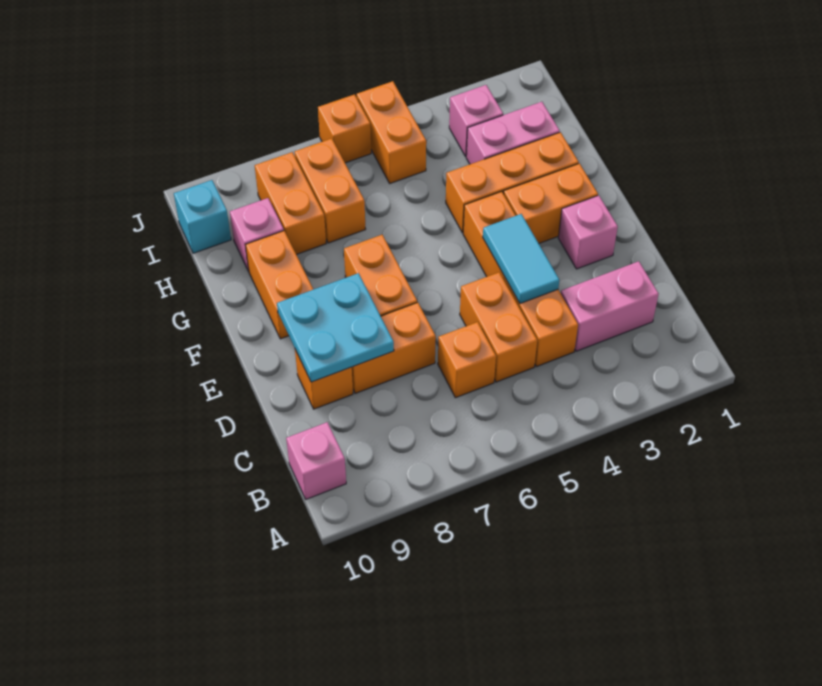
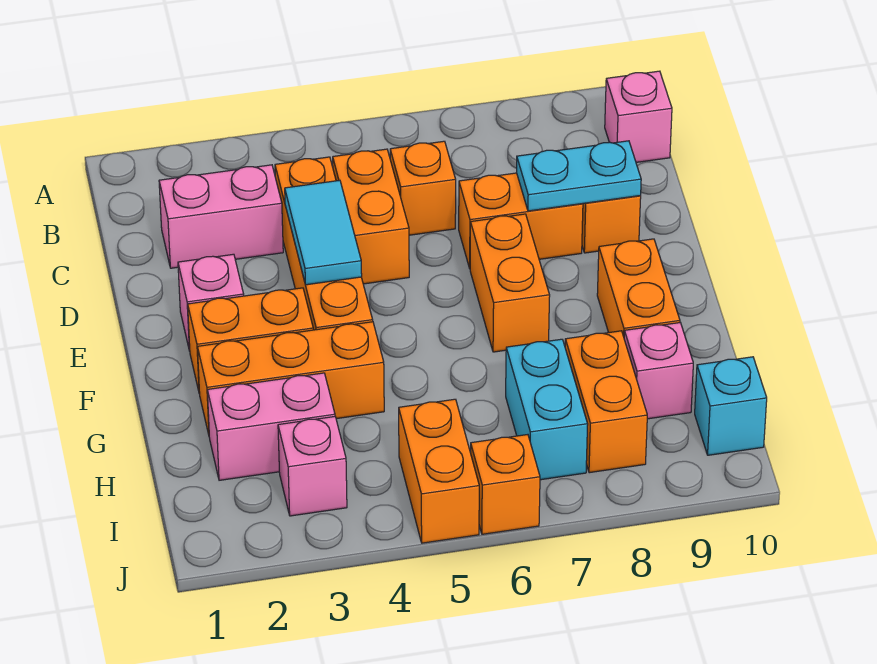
cyan 2x2 plate [277,273,394,382] -> cyan 1x2 plate [517,141,641,211]
orange 1x2 brick [295,138,366,243] -> cyan 1x2 brick [506,339,588,480]

